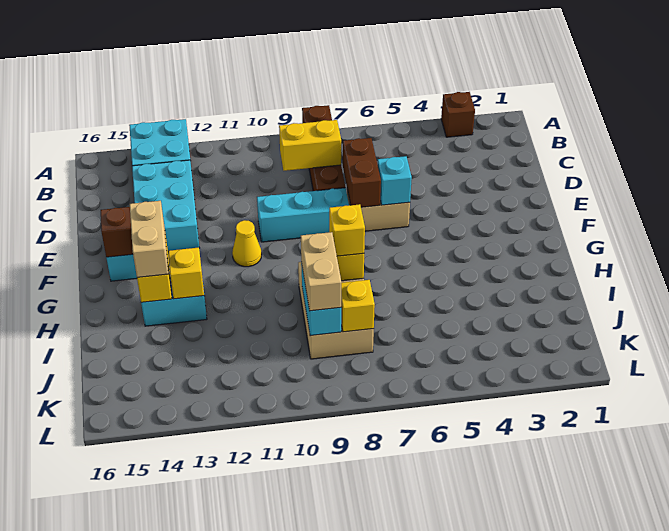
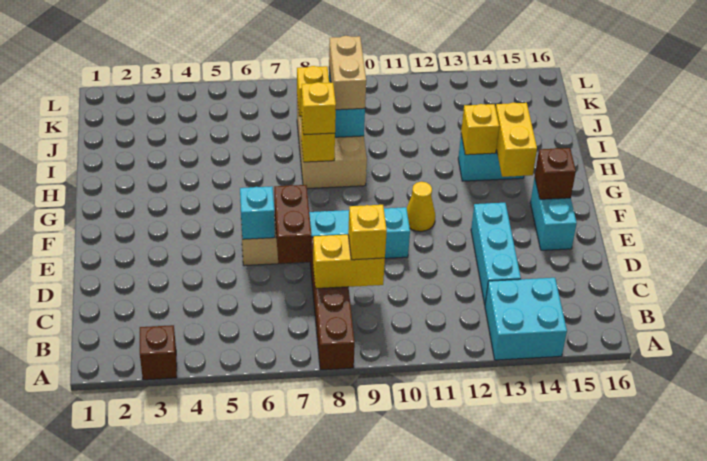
none -> yellow 1x1 brick [348,205,387,260]
cyan 2x3 brick [132,160,199,251] -> cyan 1x3 brick [471,203,521,304]
tan 1x2 brick [130,201,168,277] -> none

